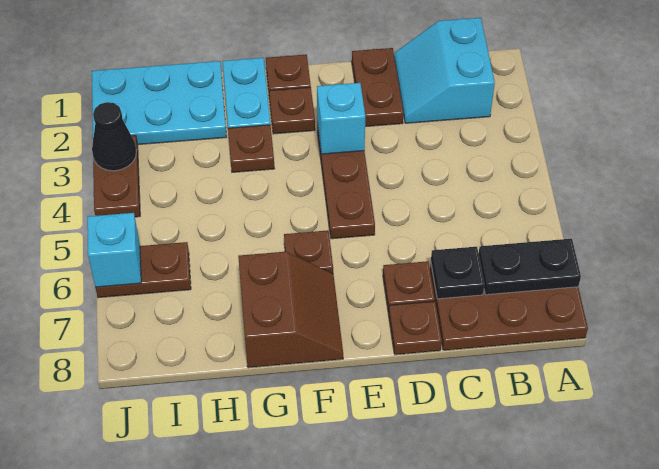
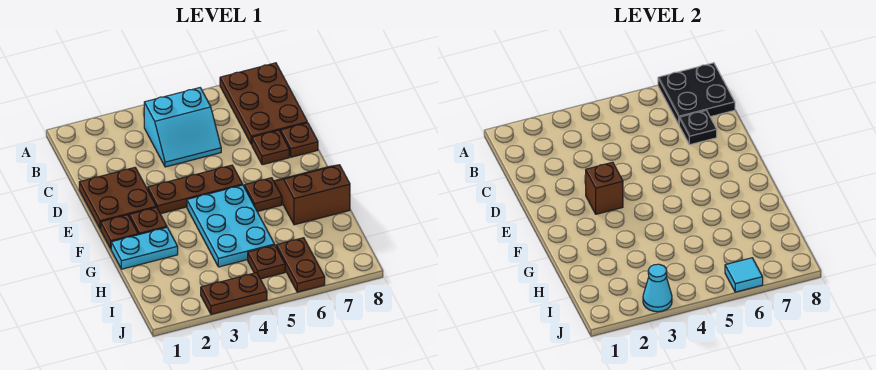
black 1x2 plate [479,239,581,295] -> black 2x2 plate [658,63,735,124]
cyan 2x2 slope [394,18,495,123] -> cyan 2x2 slope moved to [144,88,221,167]
brown 1x2 plate [352,48,404,127] -> brown 2x2 plate [79,168,156,229]
cyan 1x1 brick [317,83,365,154] -> brown 1x1 brick [586,162,623,214]
brown 1x1 plate [228,125,274,172] -> brown 1x1 plate moved to [248,245,285,279]
cyan 2x3 plate [92,61,227,145] -> cyan 2x3 plate moved to [187,185,275,267]
black 1x1 cone [92,102,136,171] -> cyan 1x1 cone [643,264,672,312]
cyan 1x1 brick [87,213,141,287] -> cyan 1x1 tile [725,258,763,292]

